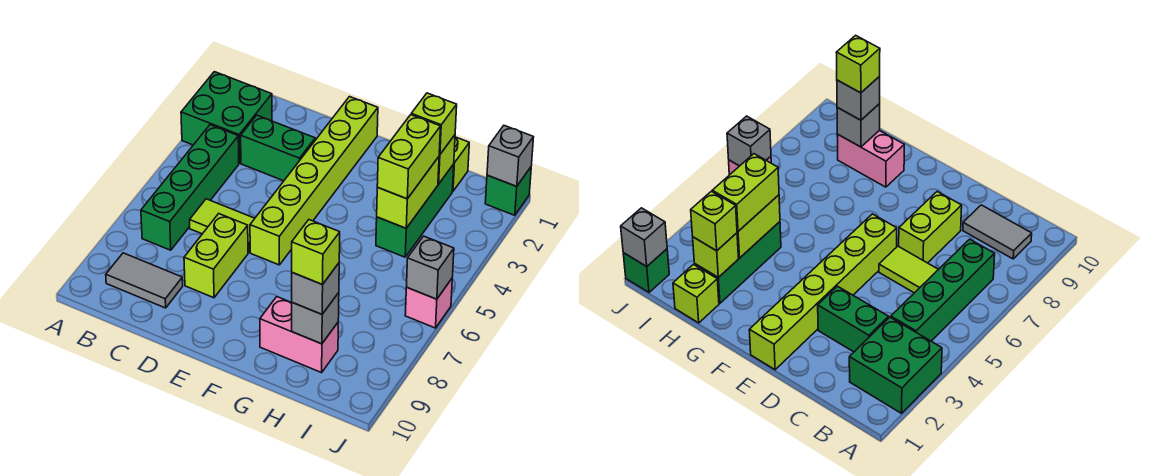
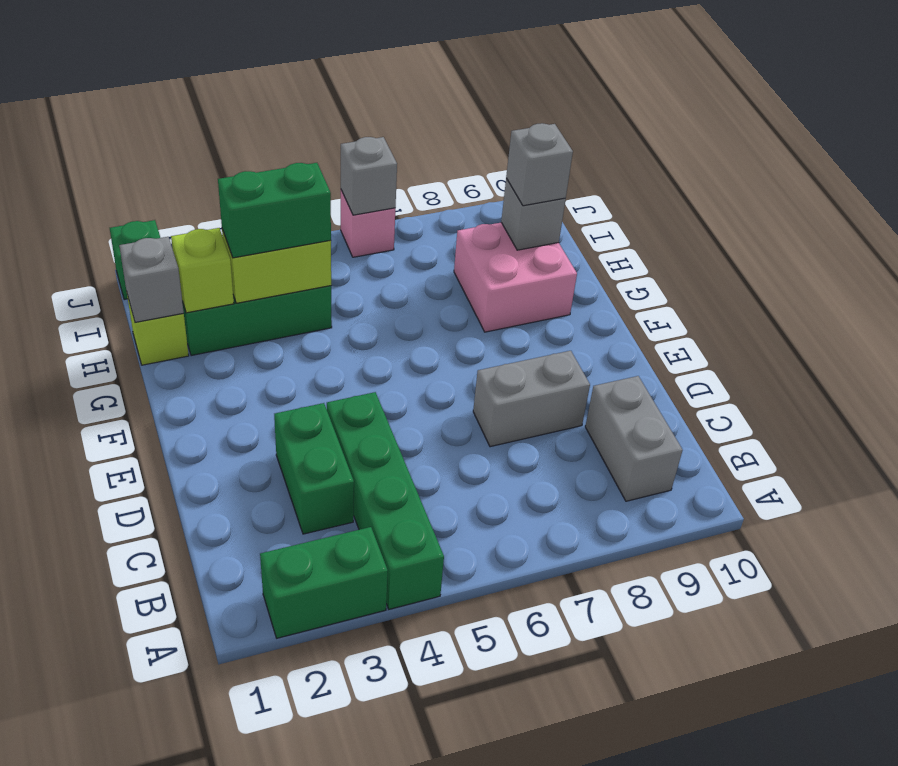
green 2x2 brick [181,72,272,163] -> green 1x2 brick [260,527,388,638]
green 1x4 brick [141,125,239,250] -> green 1x4 brick turned to [327,392,444,609]
grey 1x2 tile [106,253,183,308] -> grey 1x2 brick [585,376,683,501]
lime 1x2 tile [190,199,255,253] -> none
lime 1x2 brick [184,214,248,298] -> grey 1x2 brick [473,351,590,447]
lime 1x6 brick [250,97,378,265] -> none
pink 1x2 brick [260,297,338,373] -> pink 2x2 brick [454,223,577,332]
lime 1x1 brick [411,93,457,155] -> none
lime 1x2 brick [377,115,441,199] -> green 1x2 brick [218,163,331,258]
lime 1x1 brick [292,220,340,285] -> none
grey 1x1 brick [487,126,534,186] -> grey 1x1 brick moved to [119,237,184,322]

